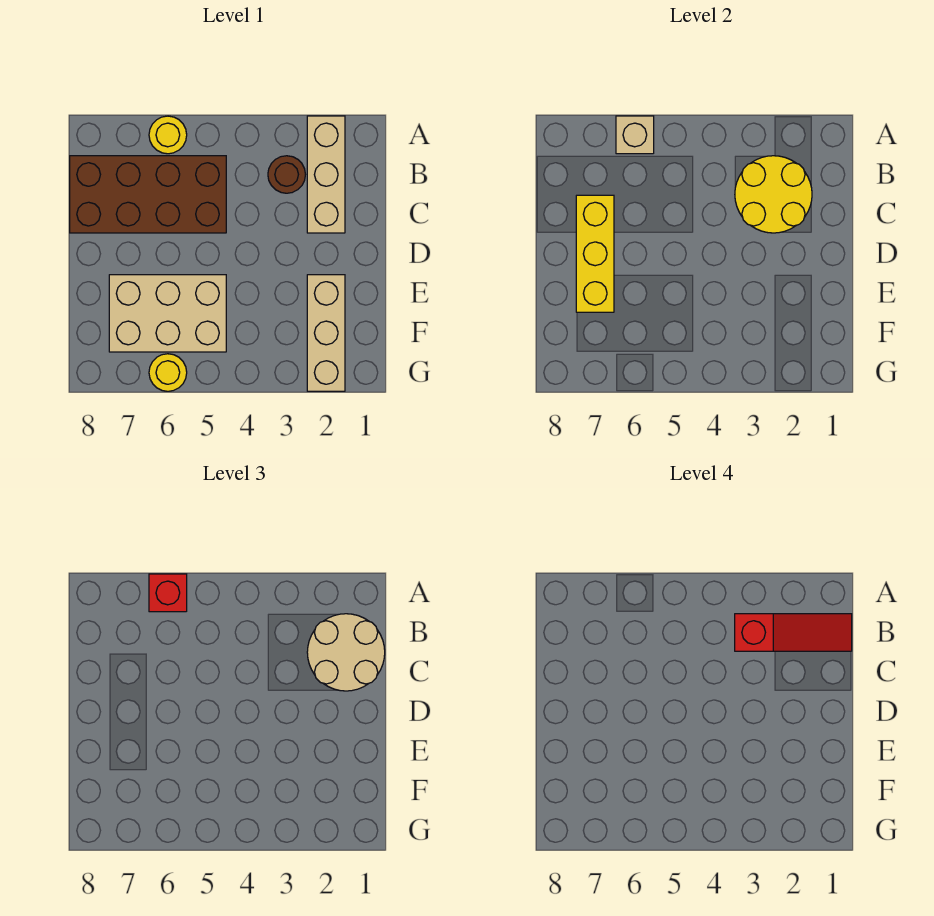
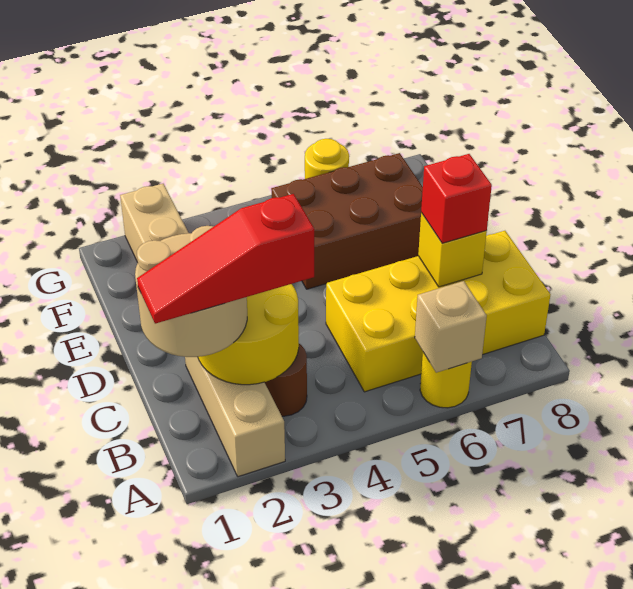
red 1x1 brick [149,574,187,612] -> red 1x1 brick moved to [421,154,492,243]
brown 2x4 brick [70,156,226,233] -> yellow 2x4 brick [326,231,551,392]
yellow 1x3 brick [576,195,614,312] -> yellow 1x1 brick [418,213,487,287]
tan 2x3 brick [109,275,226,352] -> brown 2x3 brick [271,153,423,289]

